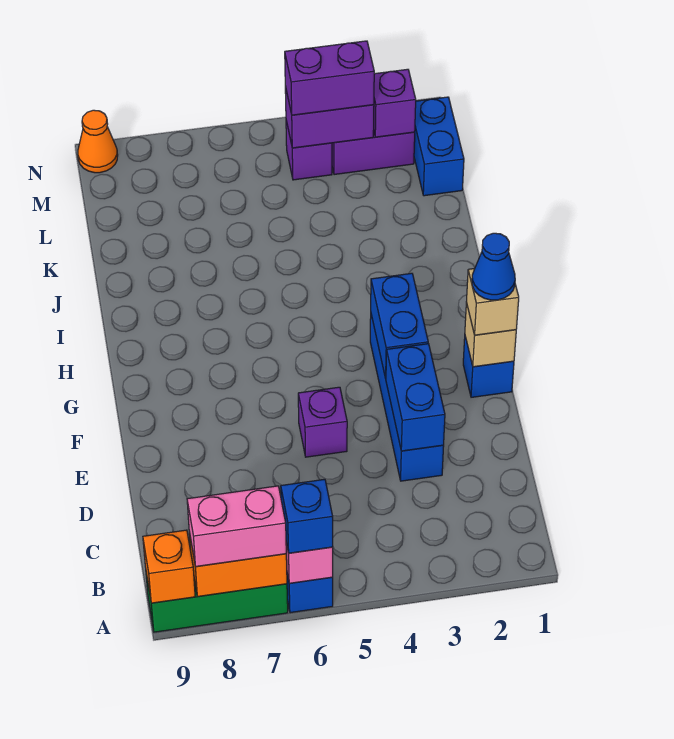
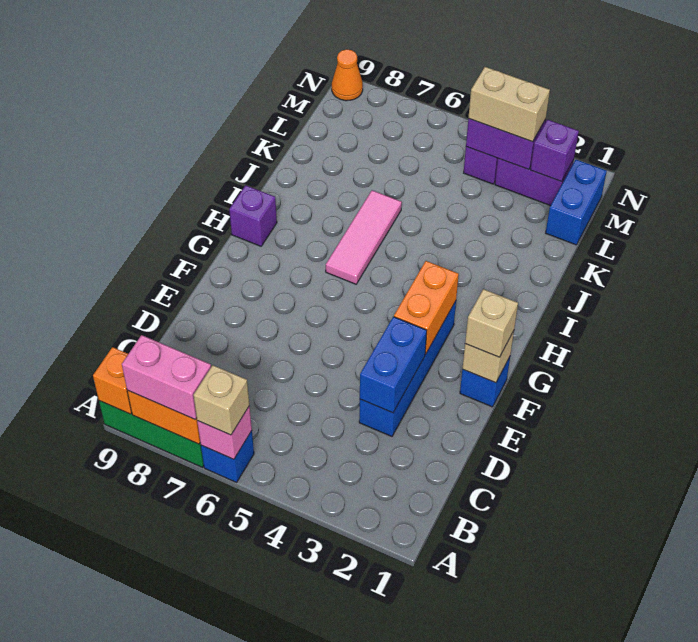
blue 1x1 brick [281,479,333,553] -> tan 1x1 brick [193,365,249,435]
purple 1x1 brick [298,387,347,457] -> purple 1x1 brick moved to [229,185,277,246]
blue 1x1 cone [472,233,515,300] -> none
blue 1x2 brick [371,273,428,378] -> orange 1x2 brick [394,261,459,354]
none -> pink 1x3 tile [326,190,402,284]
purple 1x2 brick [285,41,374,115] -> tan 1x2 brick [468,67,550,142]

